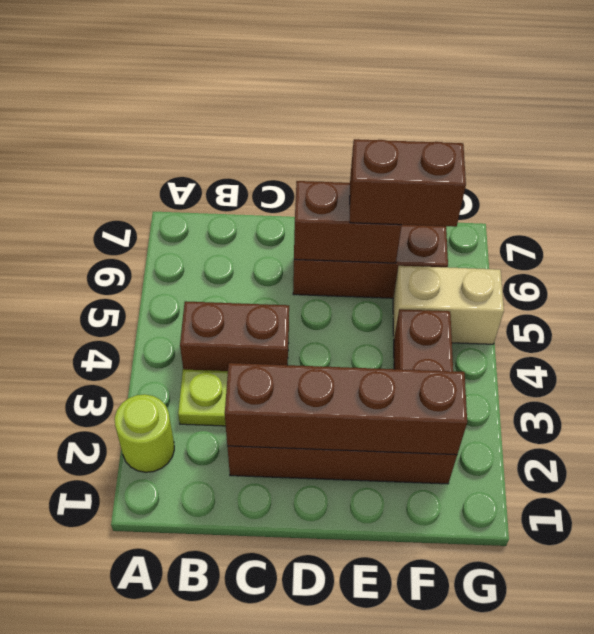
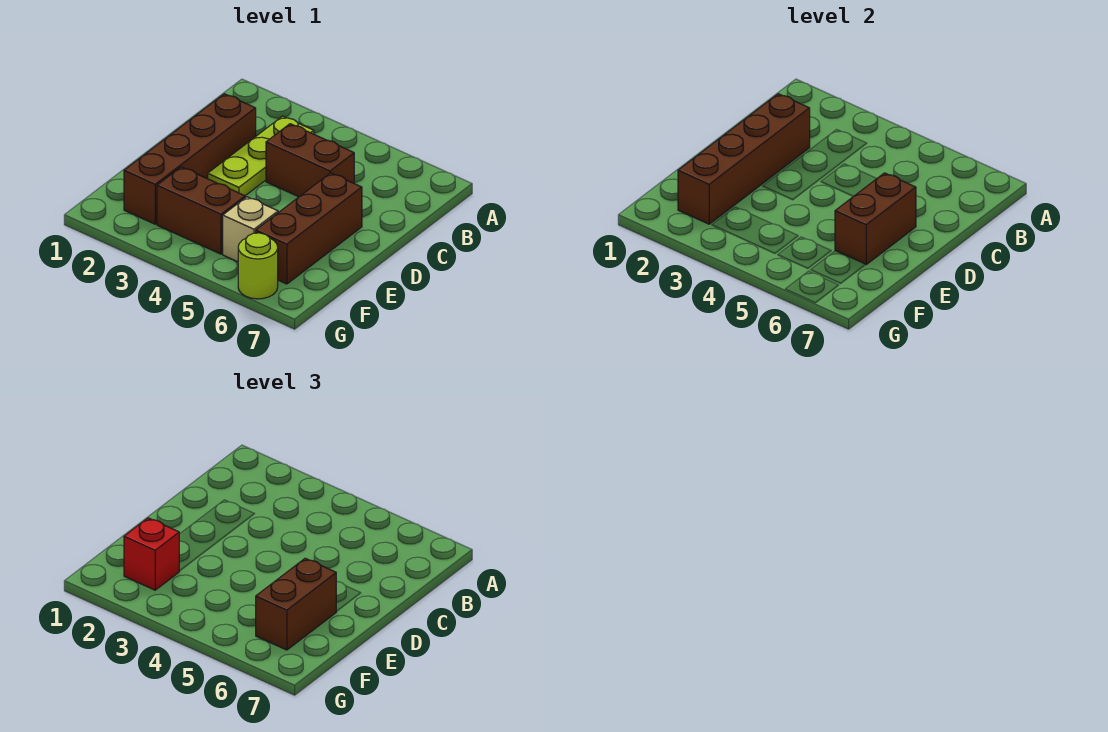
lime 1x1 round brick [115,394,174,472] -> lime 1x1 round brick moved to [238,233,278,299]
brown 1x2 brick [180,301,289,371] -> brown 1x2 brick turned to [266,124,354,197]
none -> red 1x1 brick [124,518,179,590]
tan 1x2 brick [393,266,504,344] -> tan 1x1 brick [223,197,278,262]

